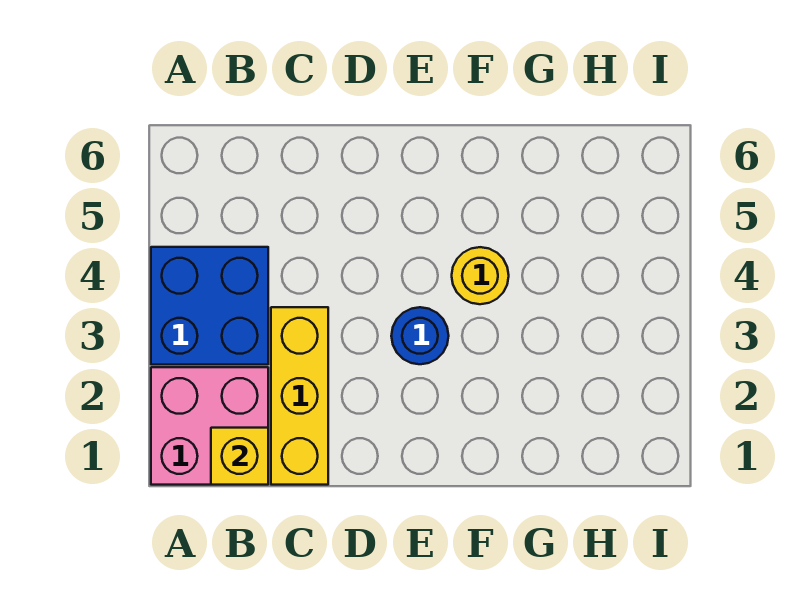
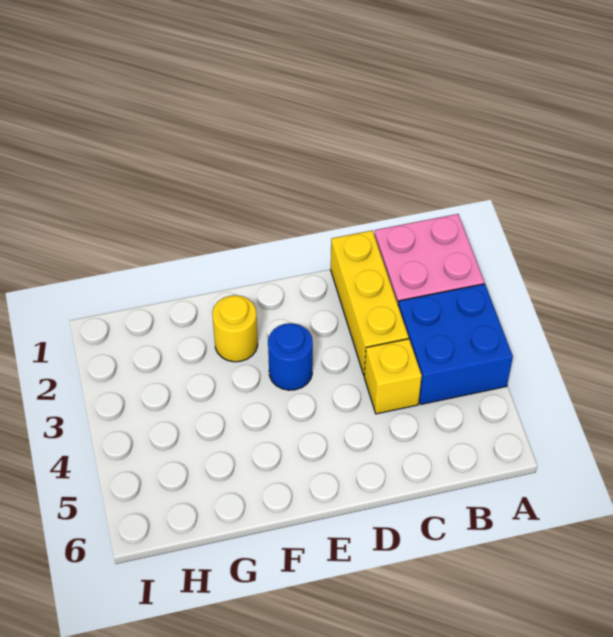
yellow 1x1 brick [211,428,268,485] -> yellow 1x1 brick moved to [364,339,422,414]
yellow 1x1 round brick [452,247,509,304] -> yellow 1x1 round brick moved to [212,295,258,362]

